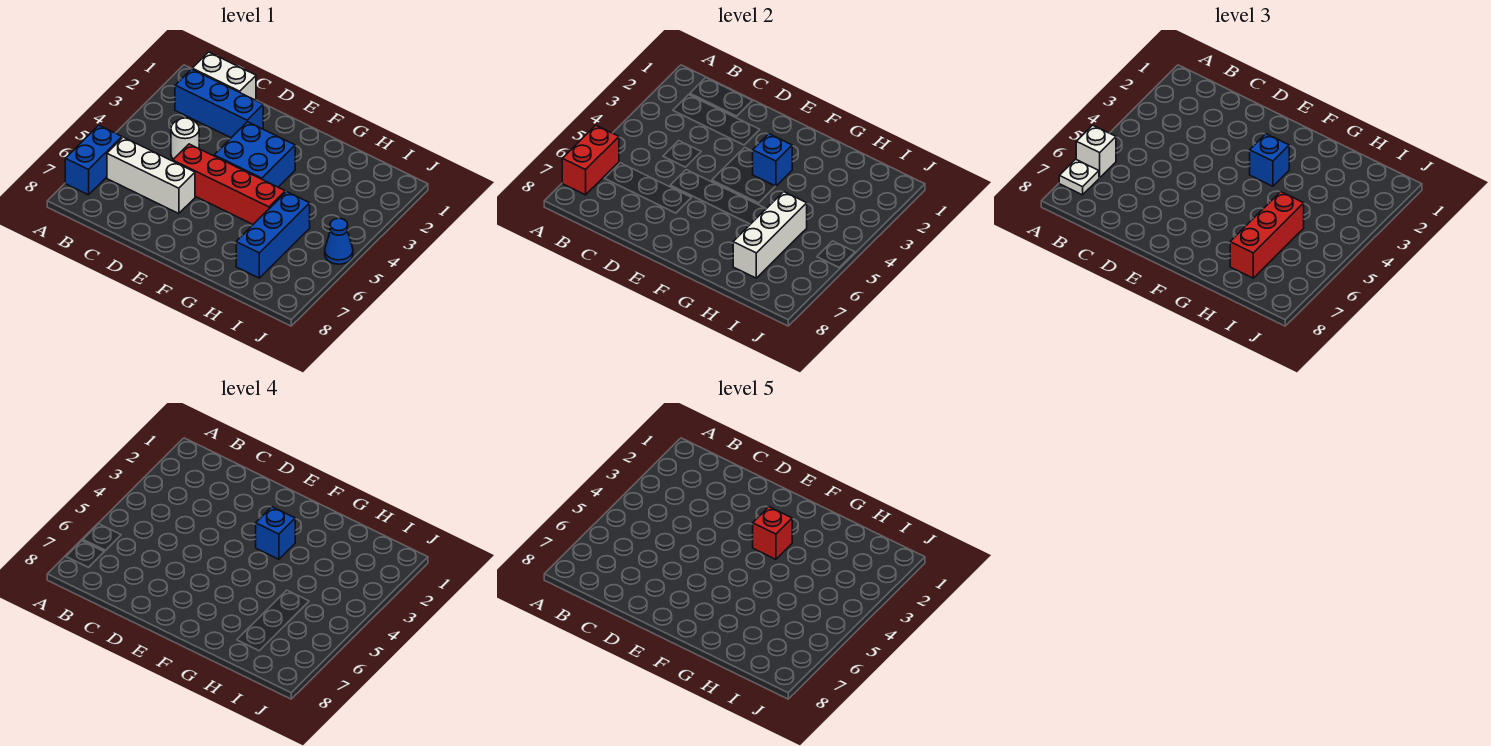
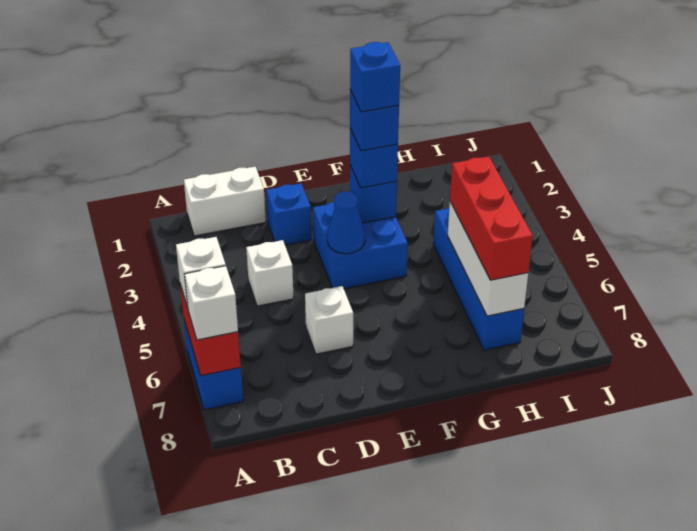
white 1x1 plate [1059,159,1099,195] -> white 1x1 brick [184,266,238,340]
blue 1x3 brick [175,69,263,138] -> blue 1x1 brick [266,183,311,245]
white 1x3 brick [107,137,195,214] -> white 1x1 brick [305,286,353,354]
white 1x1 round brick [171,118,199,159] -> white 1x1 brick [246,240,294,306]
red 1x4 brick [173,144,285,224] -> none
red 1x1 brick [753,507,792,559] -> blue 1x1 brick [350,42,400,112]
blue 1x3 brick [236,192,310,278] -> blue 1x4 brick [433,208,524,350]
blue 1x1 cone [325,218,353,264] -> blue 1x1 cone moved to [327,191,365,254]

